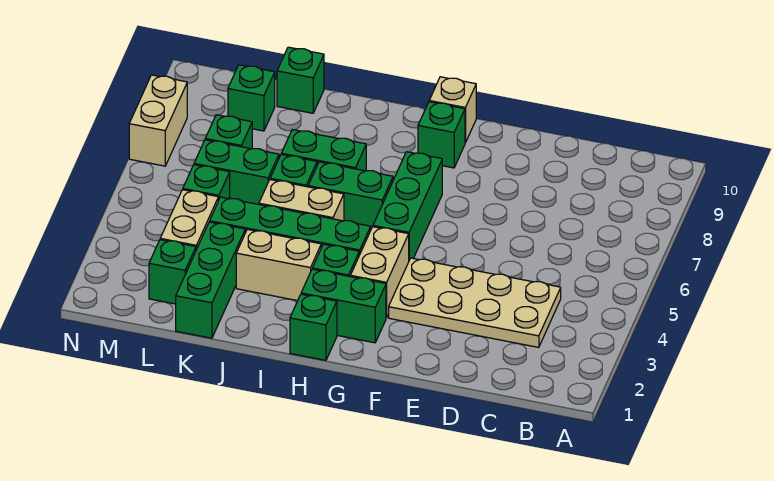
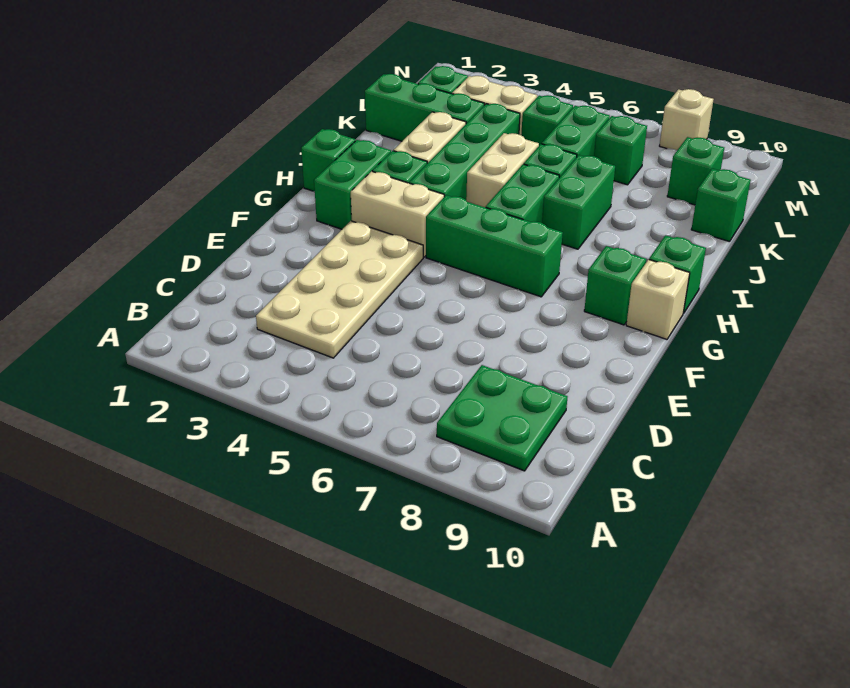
none -> green 2x2 plate [437,365,567,471]
none -> green 1x1 brick [649,235,706,313]
tan 1x2 brick [129,75,187,166] -> tan 1x1 brick [660,89,714,150]

